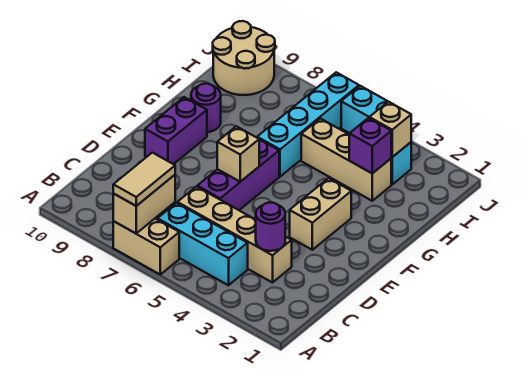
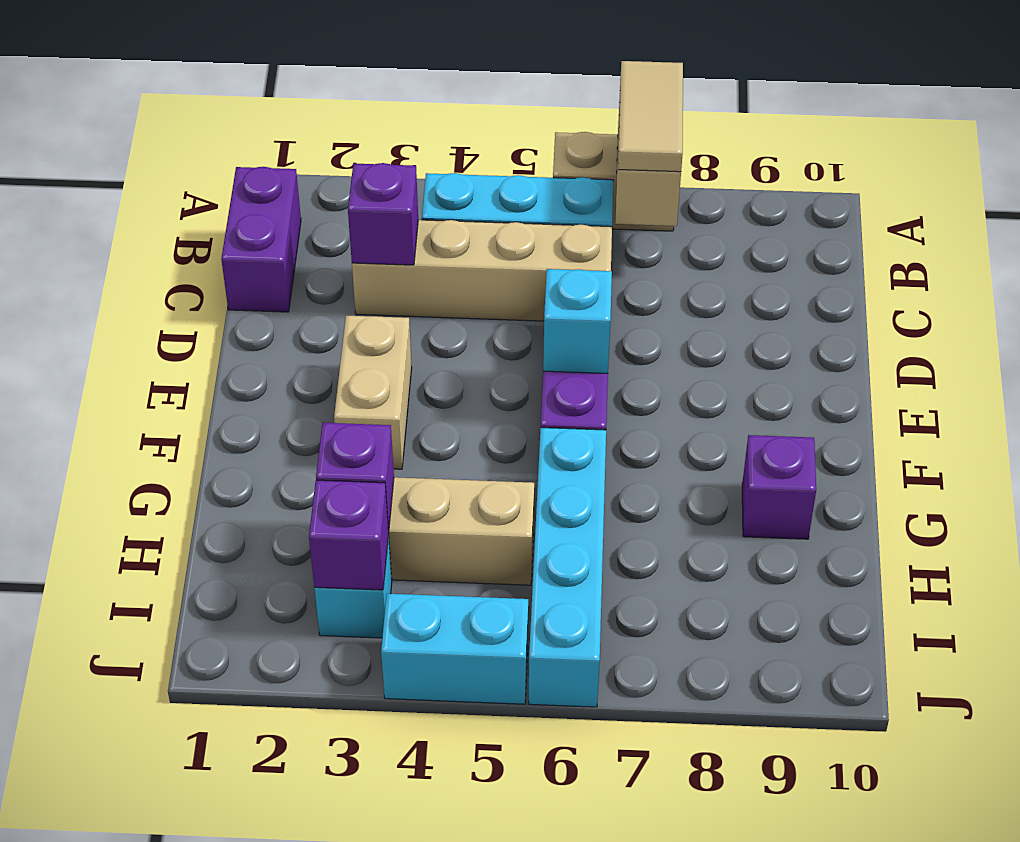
purple 1x1 round brick [256,203,285,251] -> purple 1x1 brick [348,163,418,265]
tan 1x1 brick [217,126,259,182] -> cyan 1x1 brick [543,269,612,373]
purple 1x2 brick [145,97,207,164] -> purple 1x2 brick moved to [221,167,301,312]
purple 1x1 round brick [191,84,221,132] -> purple 1x1 brick [742,435,816,539]
tan 1x1 brick [369,102,411,157] -> purple 1x1 brick [309,480,389,590]
tan 2x2 round brick [213,21,275,95] -> none

